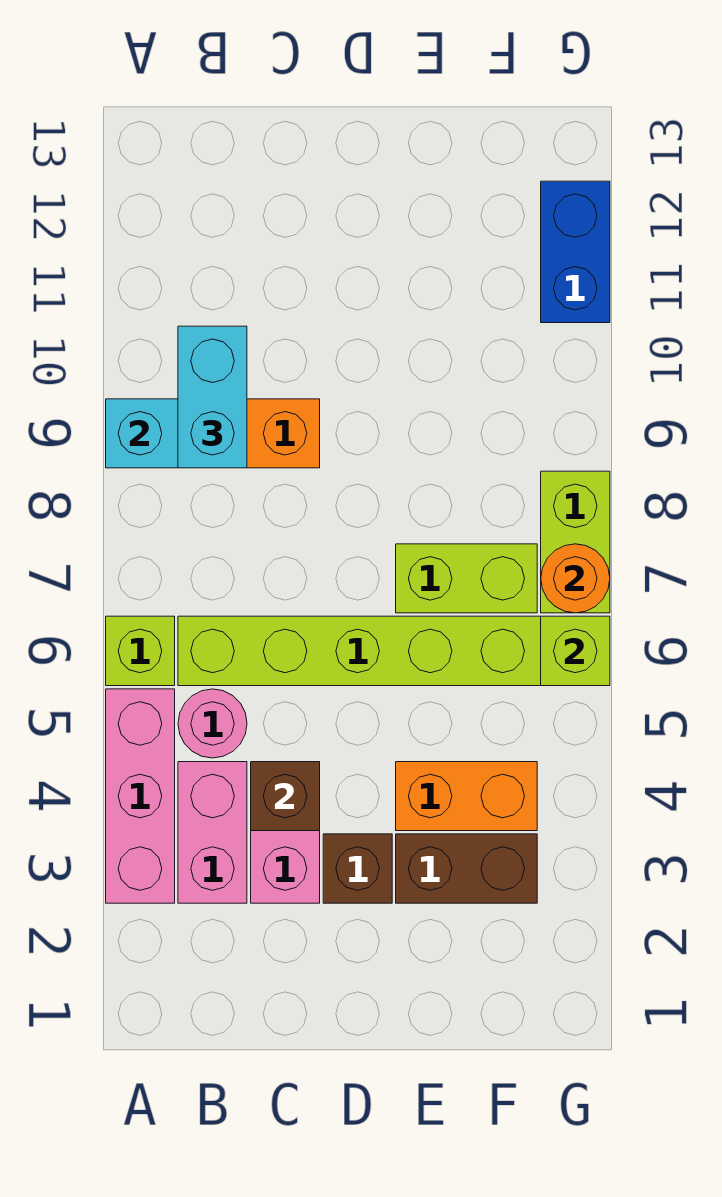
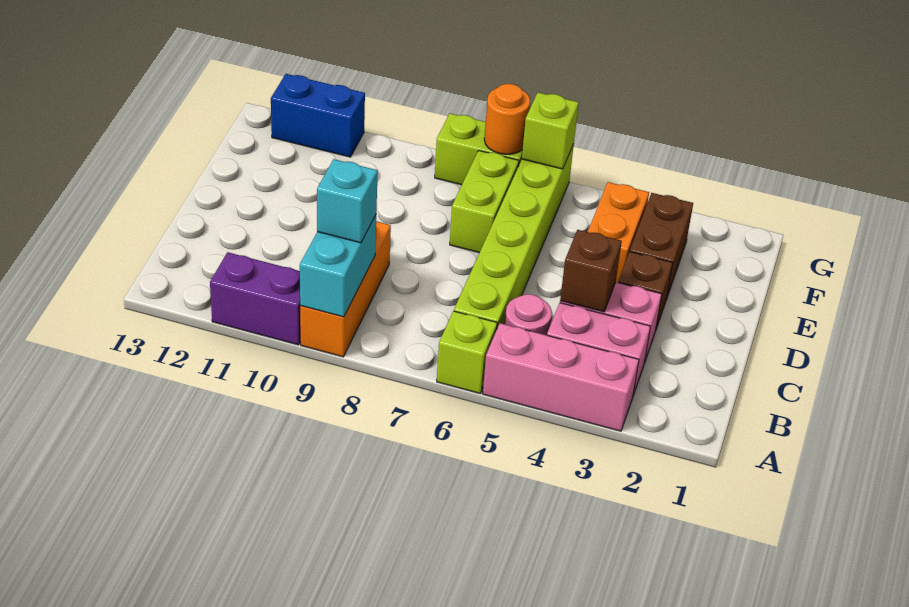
none -> purple 1x2 brick [210,252,301,345]
cyan 1x2 brick [178,326,247,468] -> cyan 1x1 brick [317,159,378,243]

